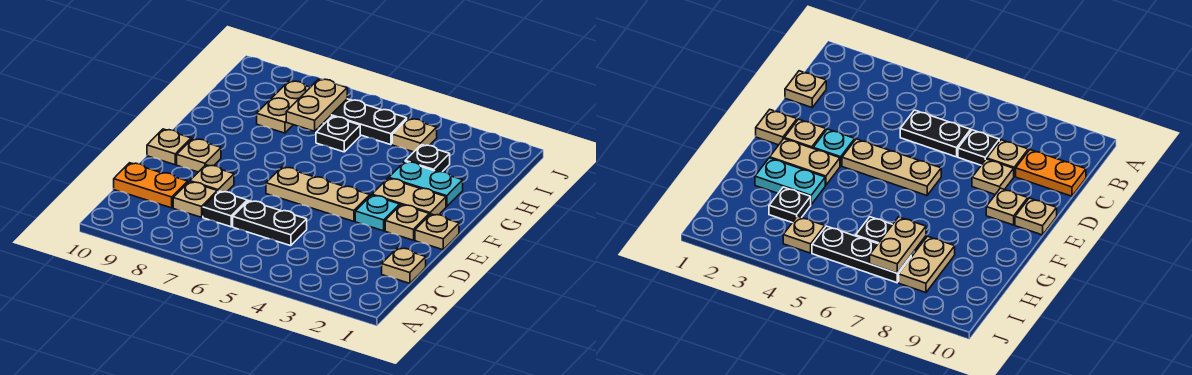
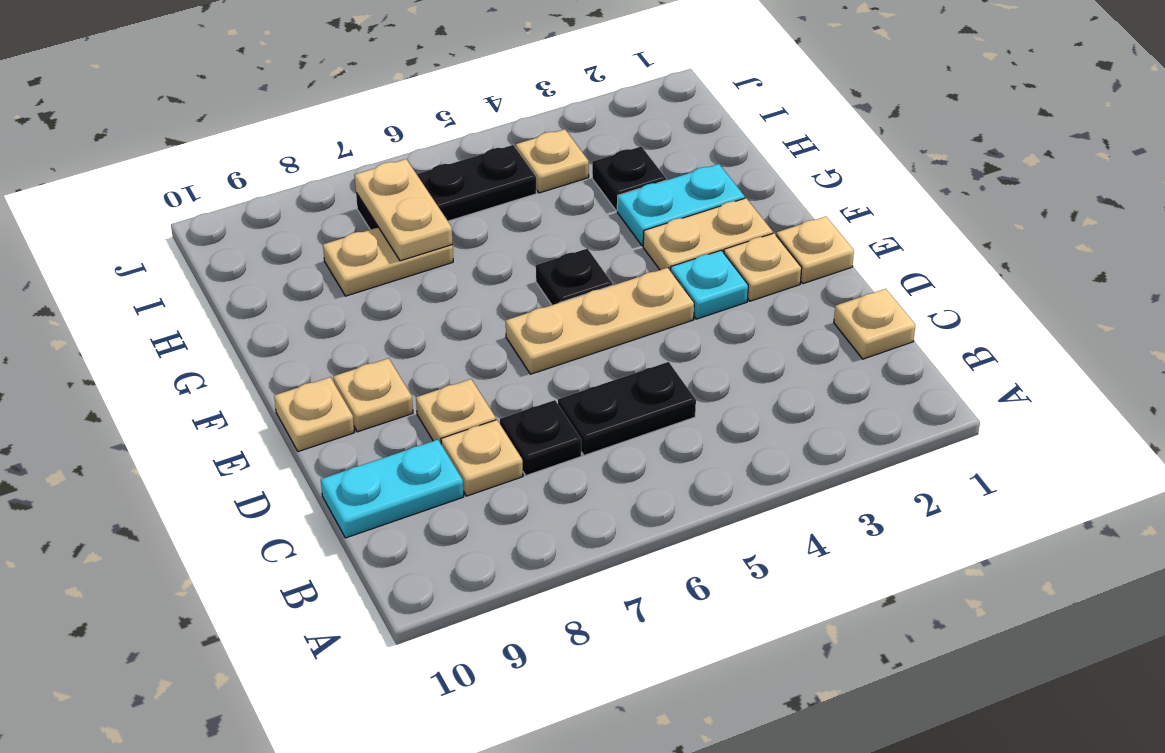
orange 1x2 plate [114,163,188,208] -> cyan 1x2 plate [321,440,464,538]
black 1x1 plate [316,116,360,152] -> black 1x1 plate moved to [536,249,612,305]
tan 1x2 plate [257,81,310,133] -> tan 1x2 plate turned to [323,227,453,296]

